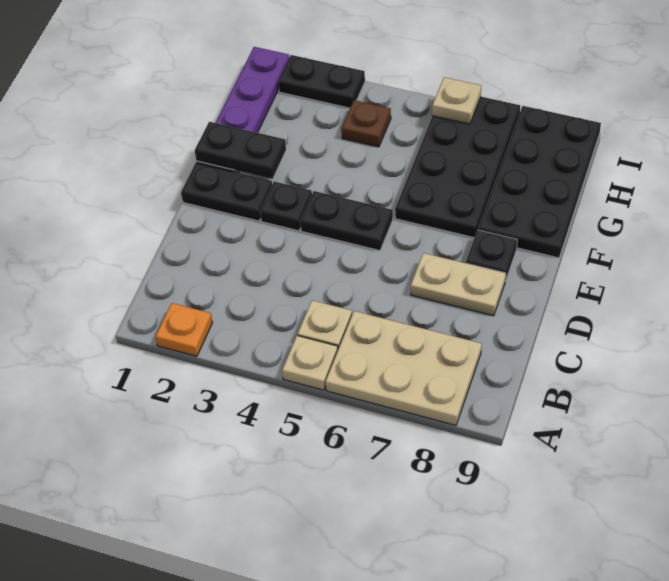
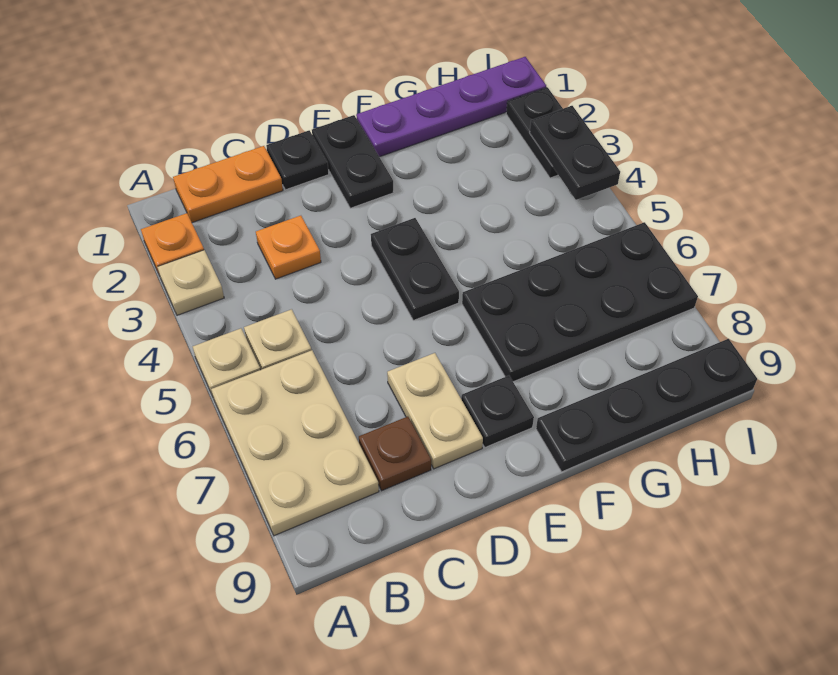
none -> orange 1x2 plate [173,146,283,223]
none -> orange 1x1 plate [256,216,321,279]
black 1x1 plate [260,181,312,231] -> black 1x1 plate moved to [266,130,329,190]
black 1x2 plate [195,122,286,179] -> black 1x2 plate moved to [530,106,620,200]
black 2x4 plate [478,106,601,258] -> black 1x4 plate [536,339,757,472]
brown 1x1 plate [341,100,391,147] -> brown 1x1 plate moved to [359,417,431,491]
tan 1x1 plate [432,77,481,124] -> tan 1x1 plate moved to [157,250,224,315]

